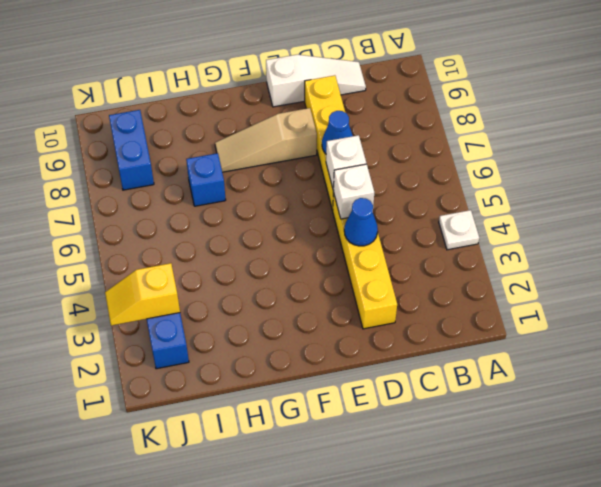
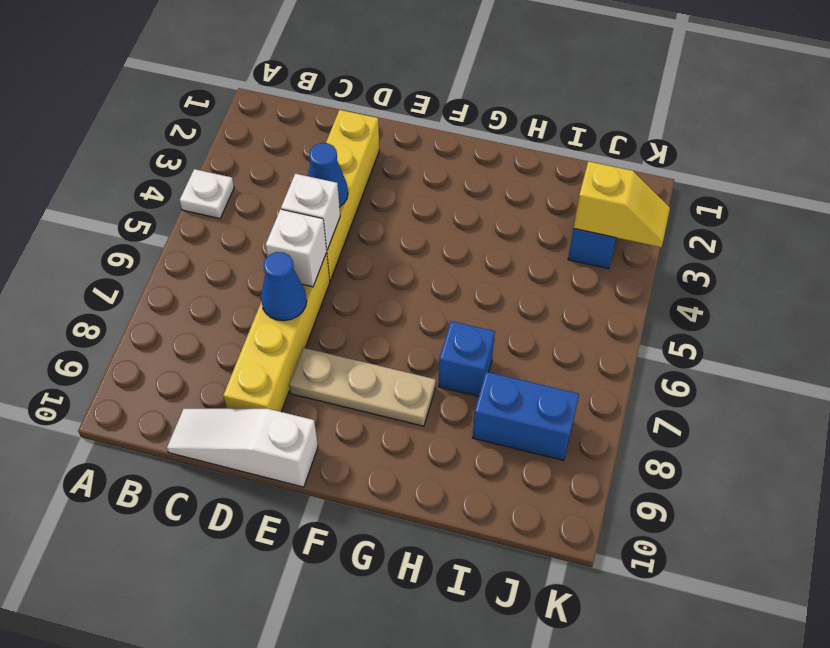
tan 1x3 slope [215,108,317,172] -> tan 1x3 plate [289,348,436,426]
blue 1x2 brick [109,110,154,190] -> blue 1x2 brick turned to [472,372,579,460]

